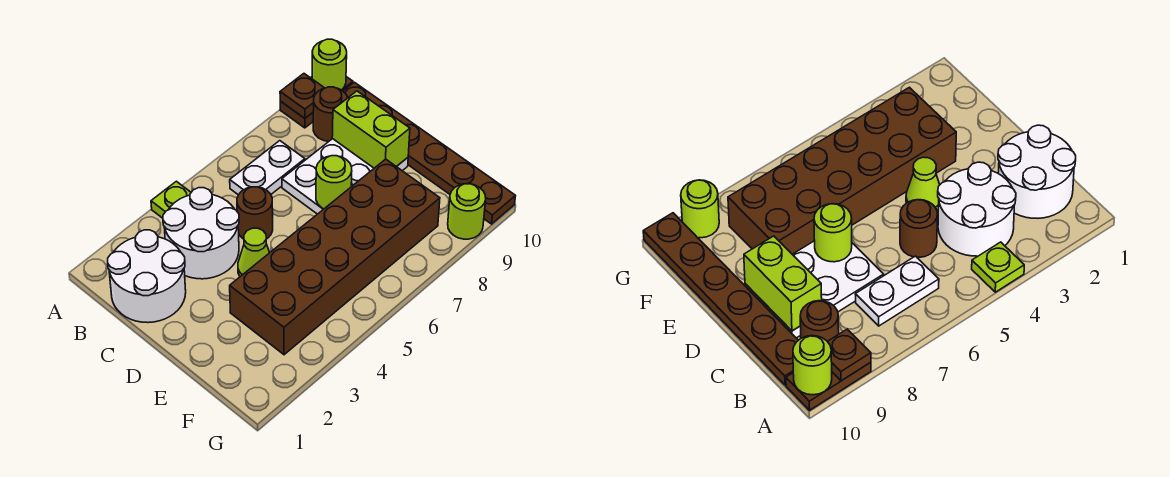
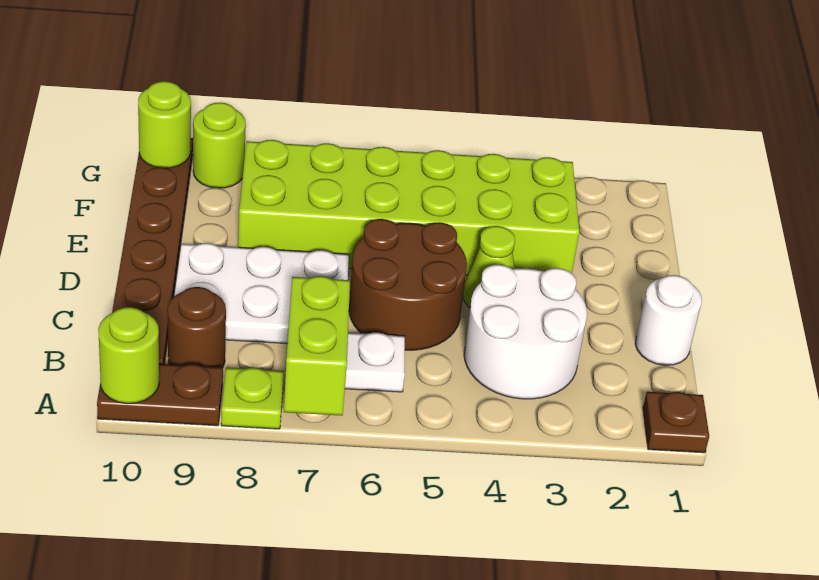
lime 1x1 plate [151,181,191,218] -> lime 1x1 plate moved to [221,368,284,429]
brown 1x1 plate [280,74,324,118] -> brown 1x1 plate moved to [643,392,709,453]
white 2x2 round brick [108,230,186,323] -> white 1x1 round brick [635,275,702,365]
brown 1x1 round brick [237,187,273,239] -> brown 2x2 round brick [349,219,467,350]
lime 1x2 brick [332,91,410,168] -> lime 1x2 brick moved to [284,276,350,416]
lime 1x1 round brick [316,156,352,209] -> lime 1x1 round brick moved to [138,81,191,168]
brown 2x6 brick [230,159,440,355] -> lime 2x6 brick [238,140,579,276]

